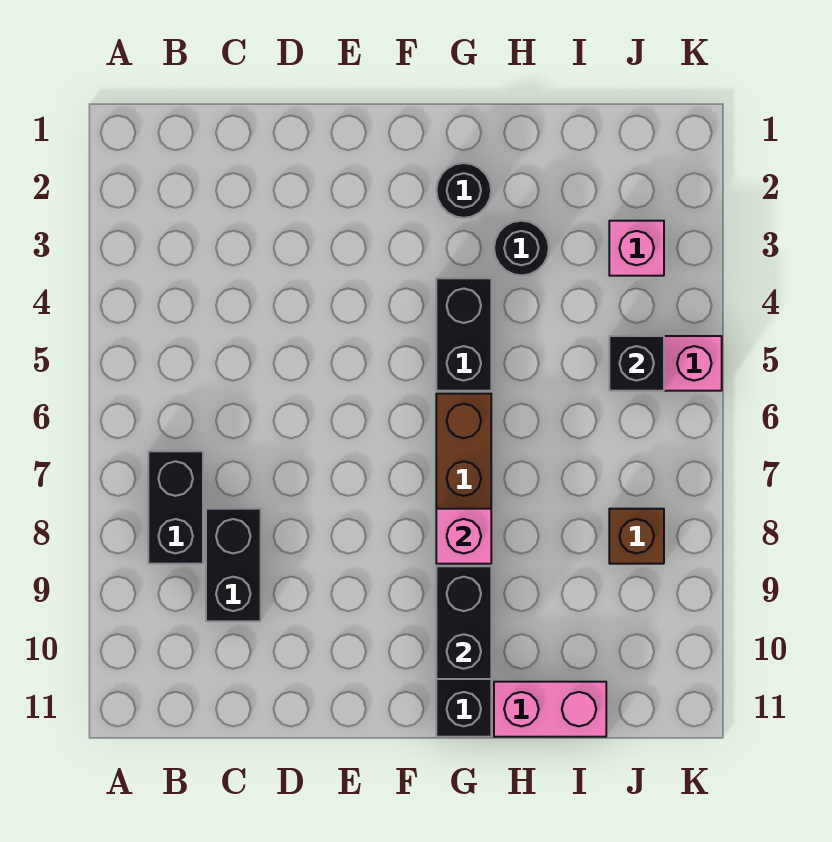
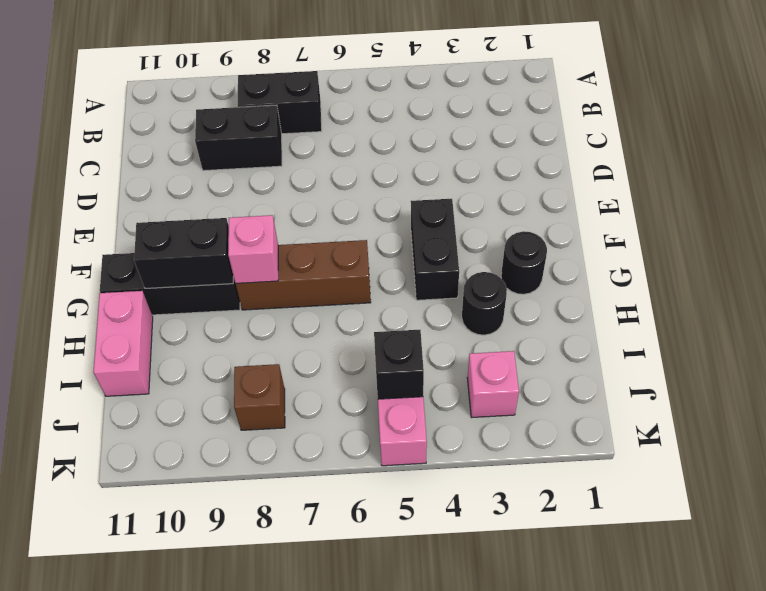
black 1x2 brick [436,278,491,391] -> black 1x2 brick turned to [411,199,459,300]

